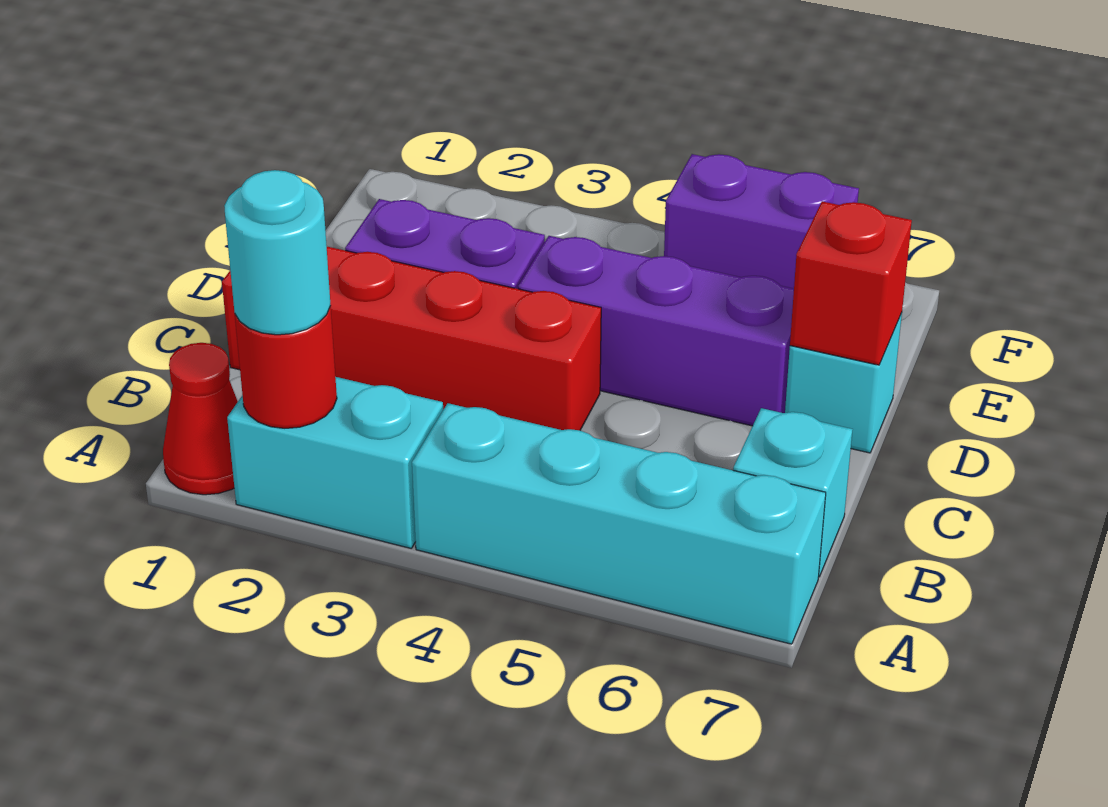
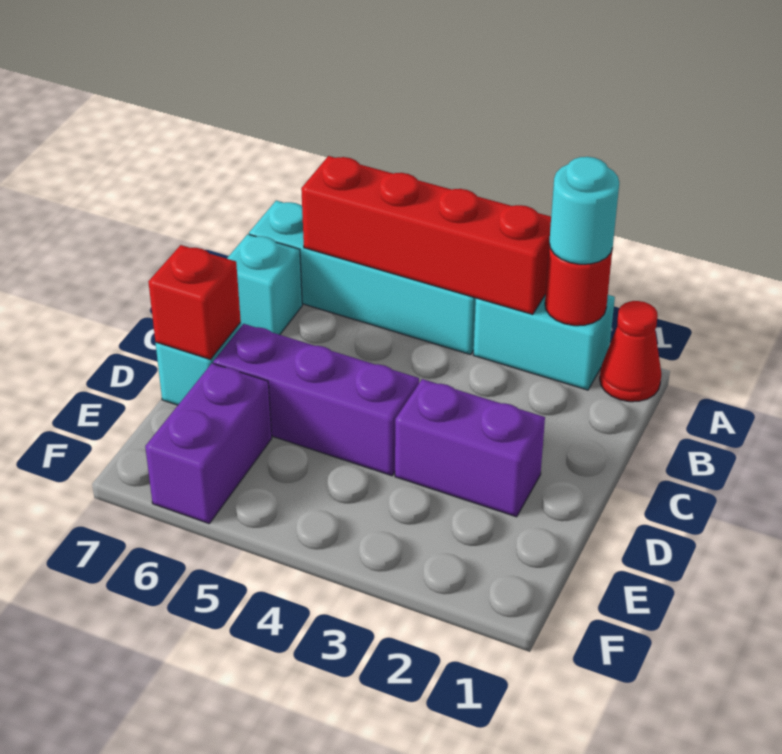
red 1x4 brick [222,247,601,430] -> red 1x4 brick moved to [301,156,551,314]
purple 1x2 brick [664,154,859,289] -> purple 1x2 brick turned to [145,363,272,523]

